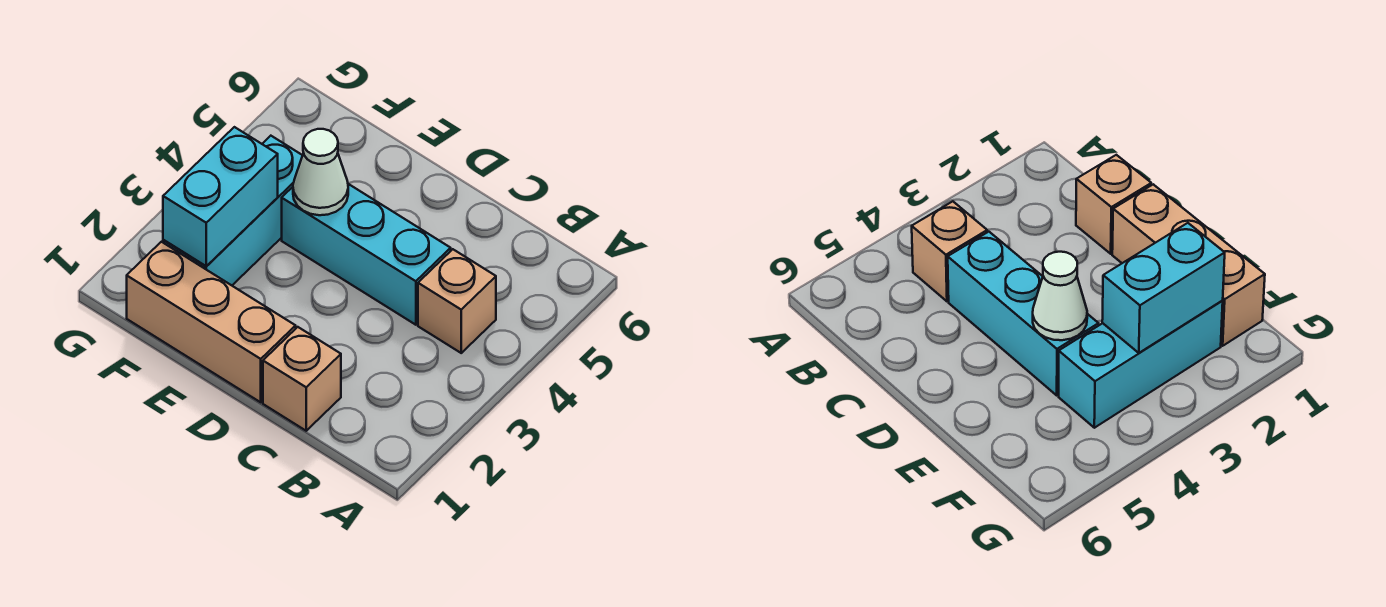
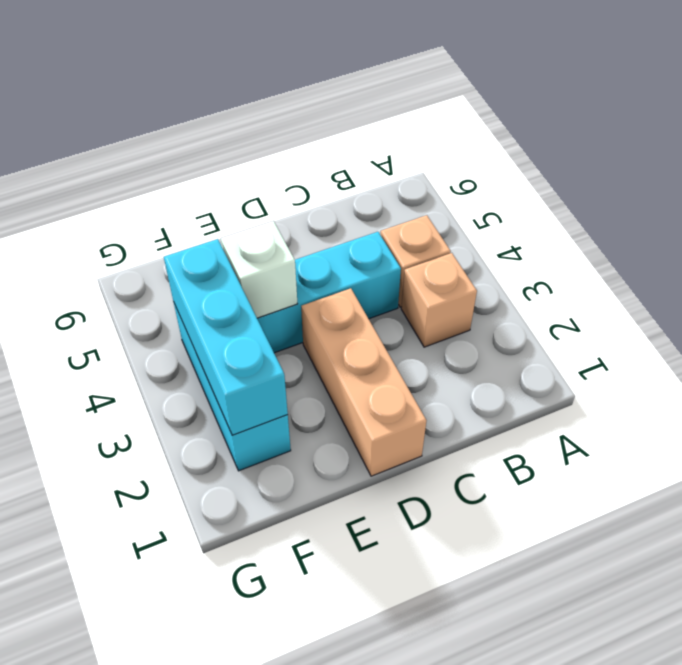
tan 1x1 brick [263,327,341,431] -> tan 1x1 brick moved to [401,253,477,347]
tan 1x3 brick [127,242,296,402] -> tan 1x3 brick turned to [301,288,426,476]
white 1x1 cone [293,129,348,215] -> white 1x1 brick [221,221,297,318]
cyan 1x2 brick [163,127,278,266] -> cyan 1x3 brick [164,239,288,435]

